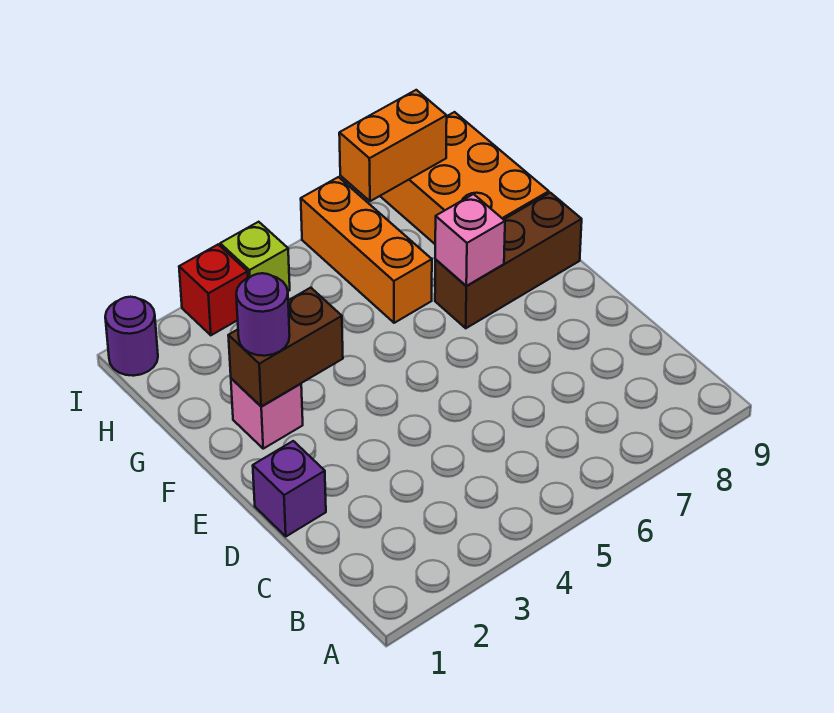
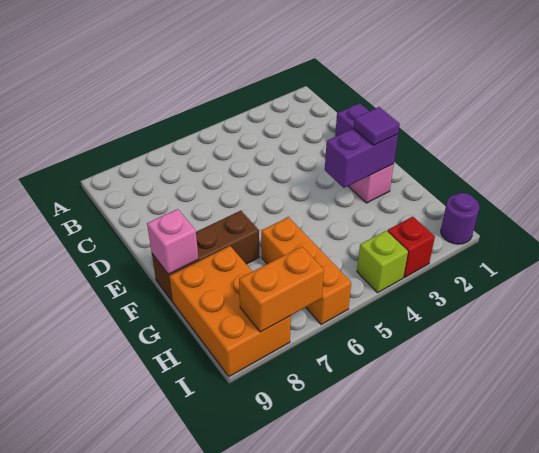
brown 1x2 brick [228,288,343,407] -> purple 1x2 brick [325,128,398,188]
purple 1x1 round brick [236,273,290,356] -> purple 1x1 tile [353,107,400,145]
pink 1x1 brick [435,194,505,286] -> pink 1x1 brick moved to [147,209,199,274]

